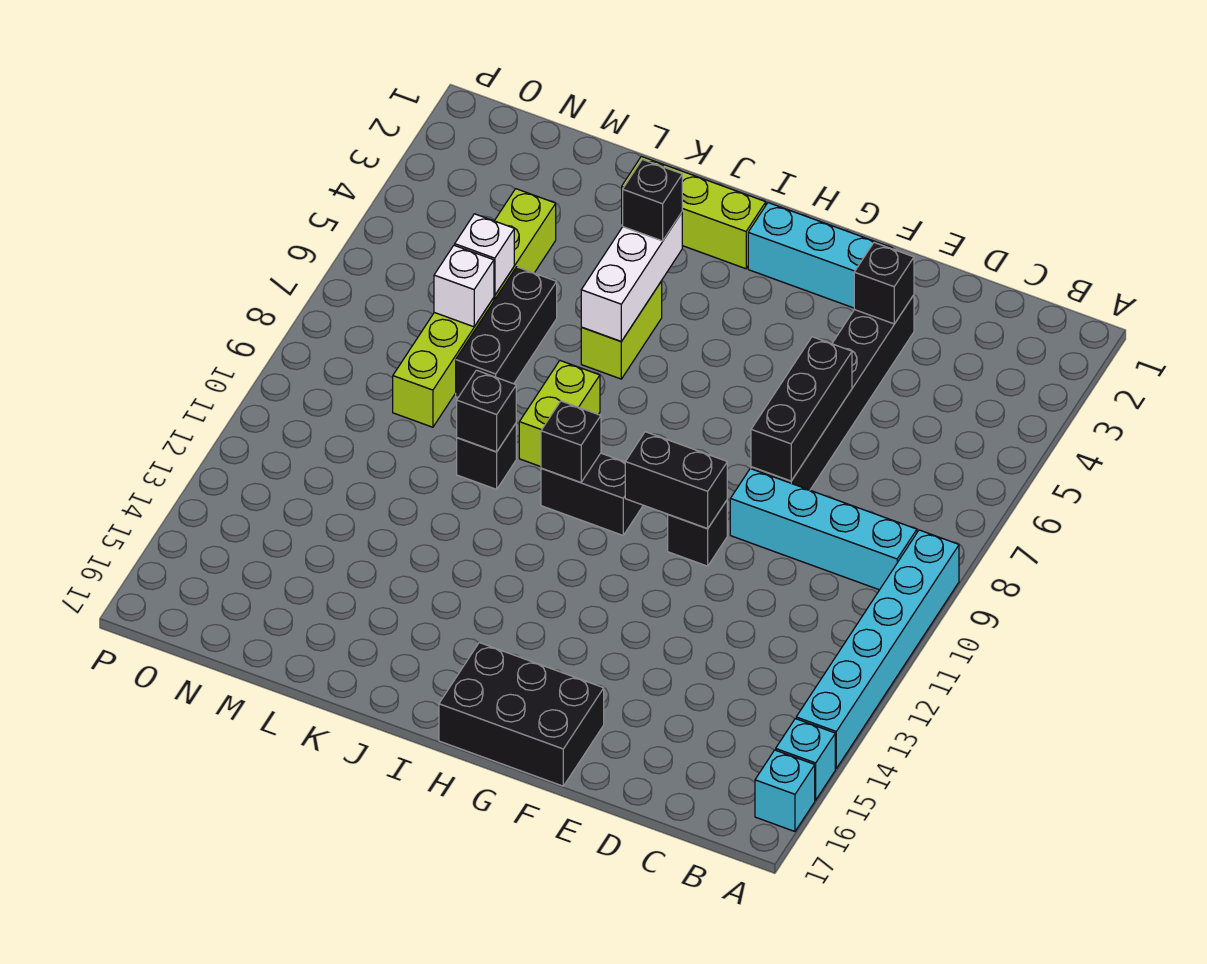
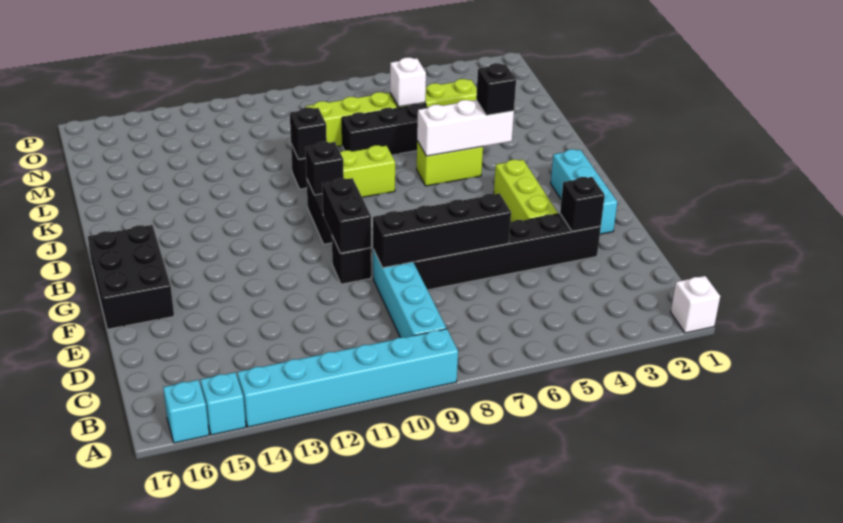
black 1x3 brick [751,337,852,481] -> black 1x4 brick [373,194,511,268]
lime 1x3 brick [622,156,766,269] -> lime 1x3 brick moved to [494,160,558,223]
white 1x1 brick [434,245,494,327] -> white 1x1 brick moved to [671,276,720,333]

